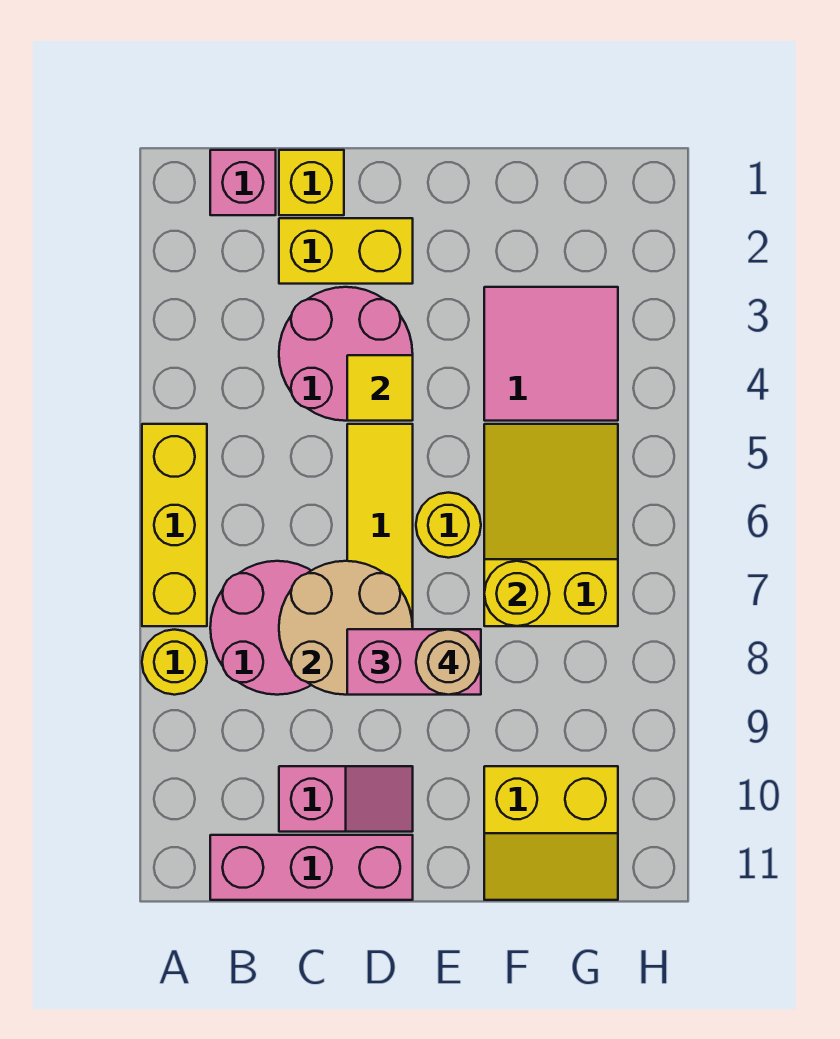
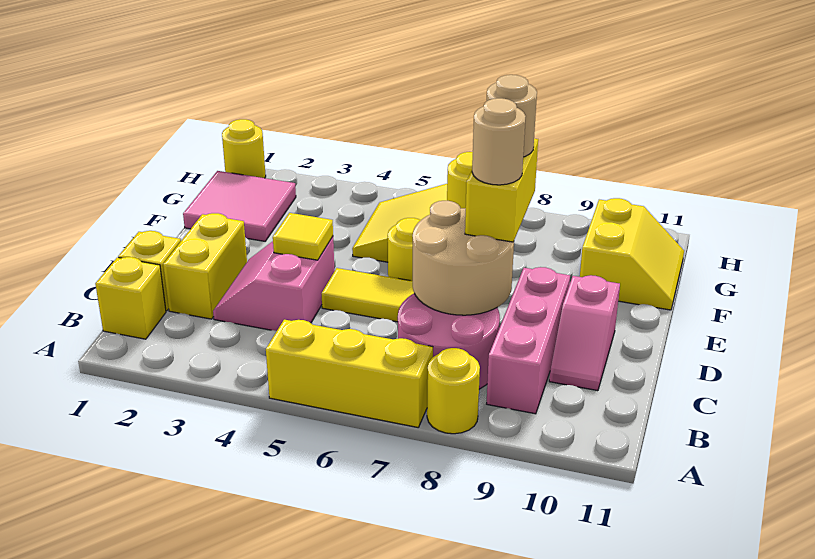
pink 1x1 brick [210,150,276,215] -> yellow 1x1 brick [95,257,166,339]
pink 1x3 brick [210,835,413,900] -> pink 1x3 brick moved to [487,267,570,414]
pink 2x2 round brick [279,287,413,421] -> pink 2x2 slope [213,237,335,331]
pink 1x2 slope [279,766,413,832] -> pink 1x2 slope turned to [549,275,620,391]
pink 1x2 brick [347,629,481,695] -> yellow 1x2 brick [465,139,538,242]
none -> tan 1x1 round brick [472,98,526,185]
pink 2x2 tile [484,287,618,421] -> pink 2x2 tile moved to [183,171,296,241]
none -> yellow 1x1 round brick [222,119,266,178]

